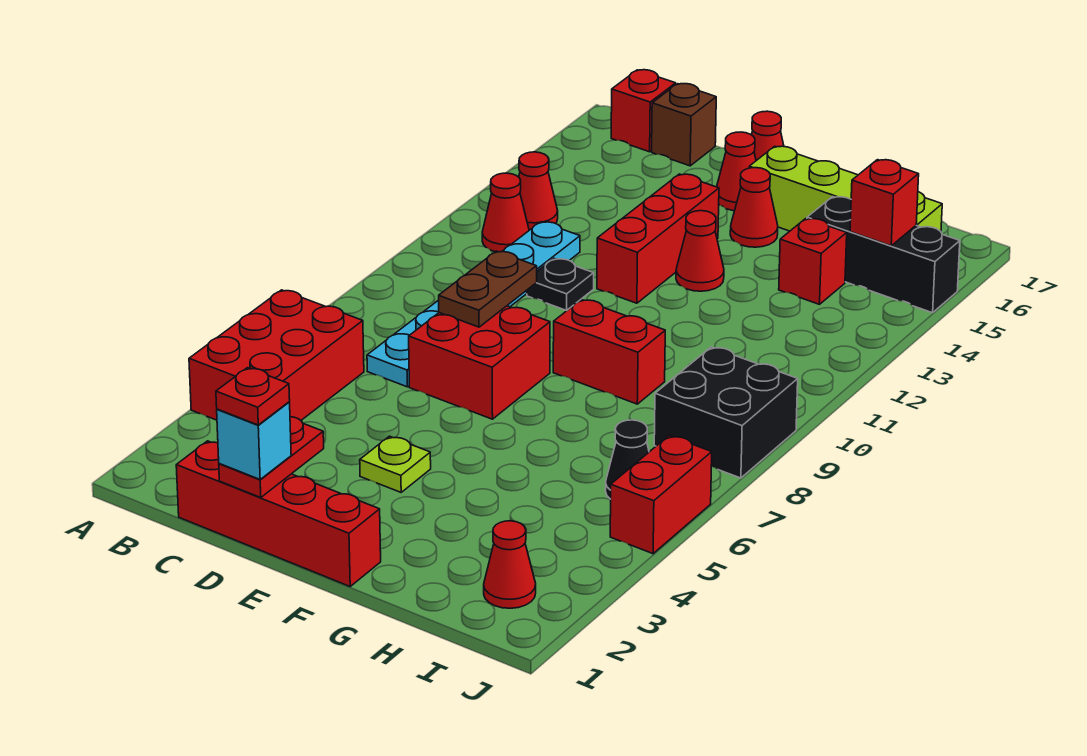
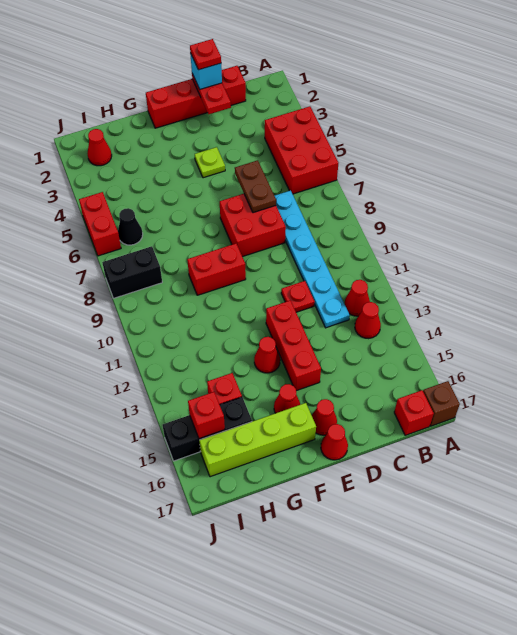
brown 1x1 brick [652,84,716,166] -> brown 1x1 brick moved to [423,381,460,426]
brown 1x2 plate [439,251,537,327] -> brown 1x2 plate moved to [235,160,276,213]
black 1x1 plate [527,259,594,310] -> red 1x1 plate [281,281,315,312]
black 2x2 brick [654,347,798,478] -> black 1x2 brick [102,246,162,298]

